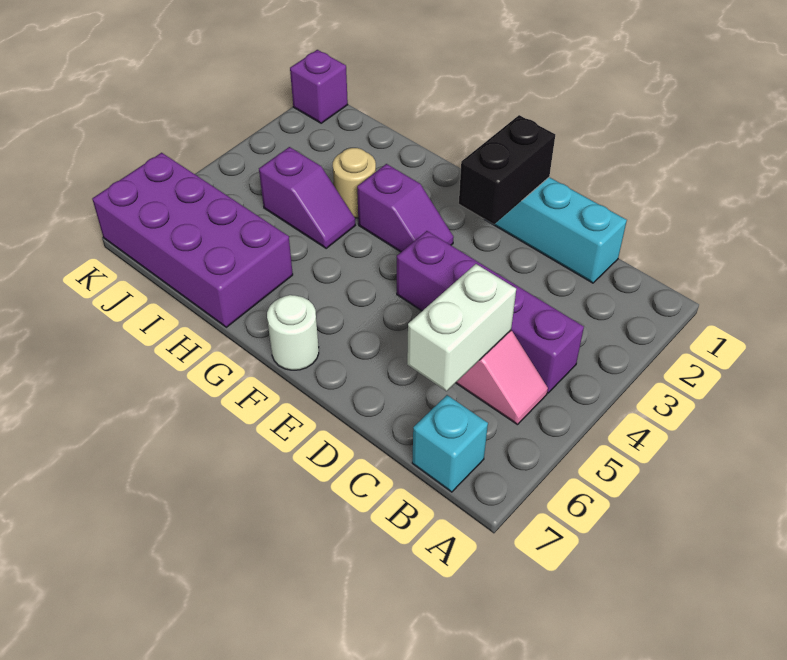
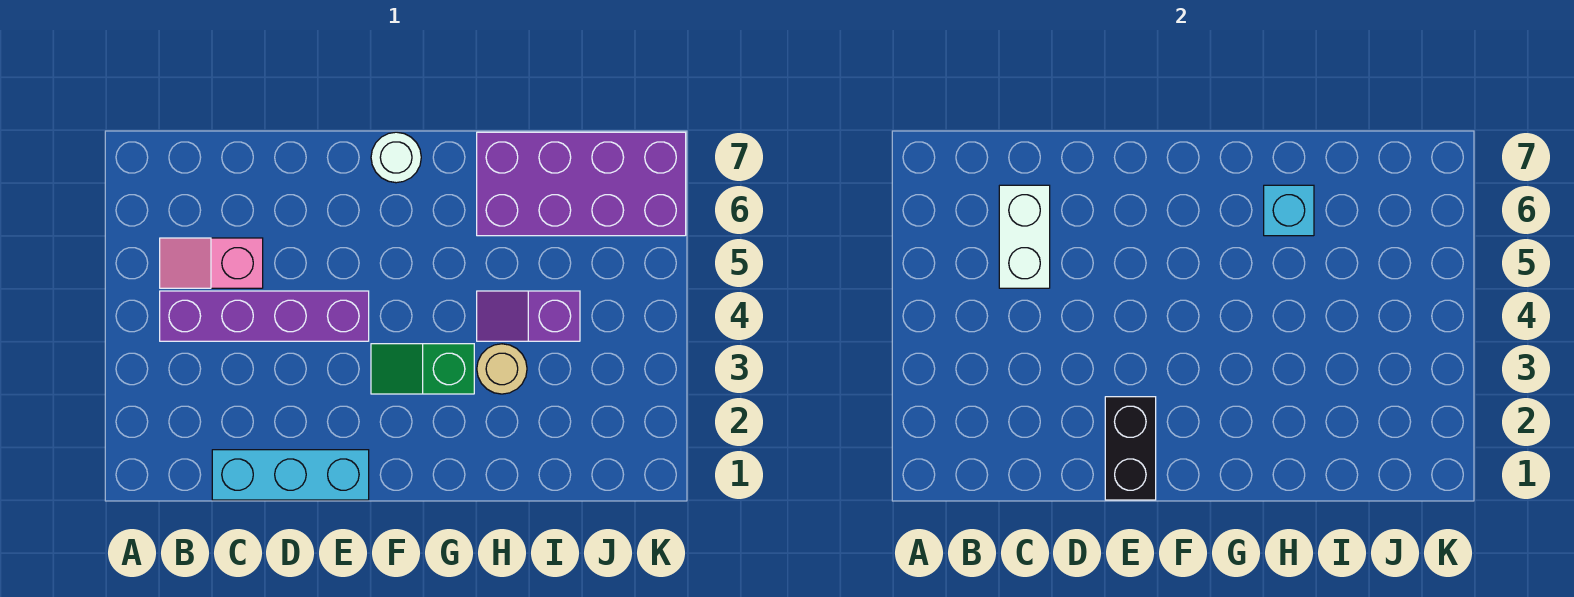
cyan 1x1 brick [412,395,488,492] -> cyan 1x1 brick moved to [1264,185,1314,236]
purple 1x2 slope [357,164,454,252] -> green 1x2 slope [371,344,474,394]
purple 1x1 brick [290,50,348,123] -> none

